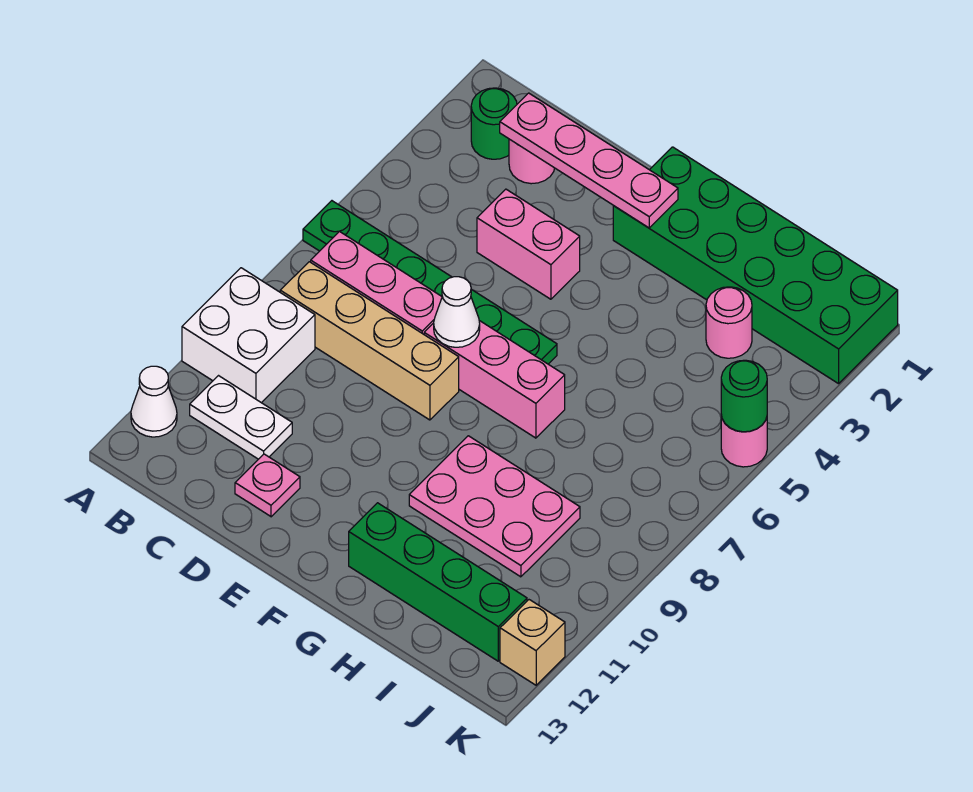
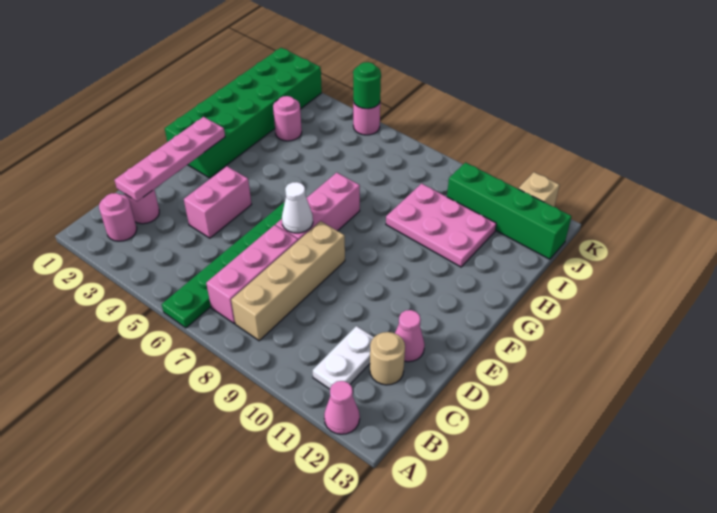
white 2x2 brick [182,268,315,403] -> none
white 1x1 cone [131,366,177,437] -> pink 1x1 cone [324,381,360,434]
green 1x1 round brick [471,88,517,159] -> pink 1x1 round brick [99,193,137,241]
none -> tan 1x1 round brick [370,332,405,385]
pink 1x1 plate [235,454,300,517] -> pink 1x1 cone [395,310,425,362]
pink 2x3 plate [409,436,580,577] -> pink 2x3 plate turned to [386,184,496,267]
green 1x4 brick [349,503,527,661] -> green 1x4 brick turned to [447,163,572,259]

